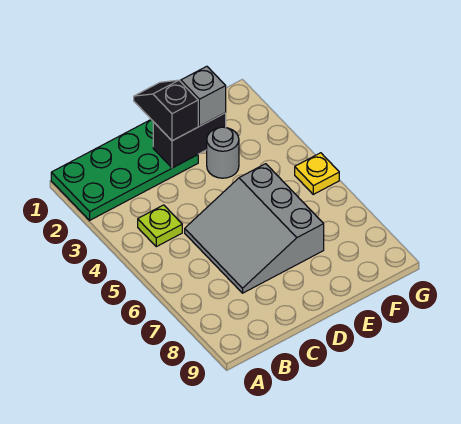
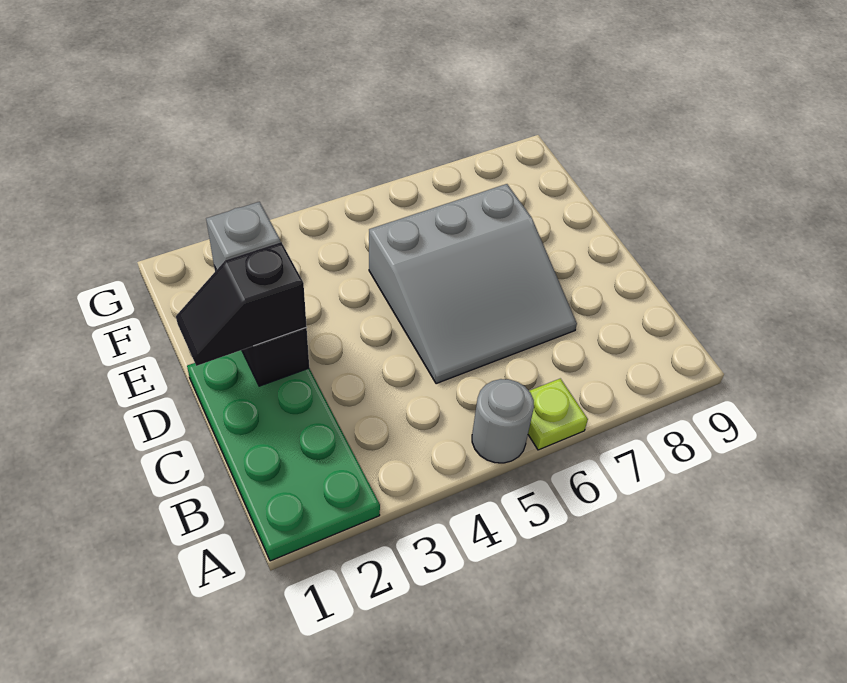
lime 1x1 plate [138,205,182,247] -> lime 1x1 plate moved to [528,378,588,450]
grey 1x1 round brick [207,127,239,178] -> grey 1x1 round brick moved to [472,379,534,463]
yellow 1x1 plate [295,153,339,194] -> none

